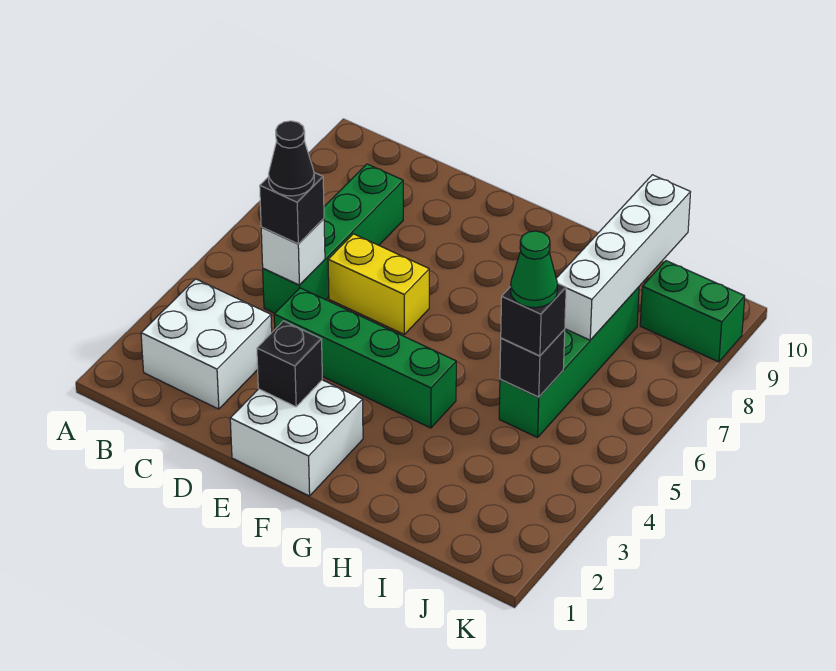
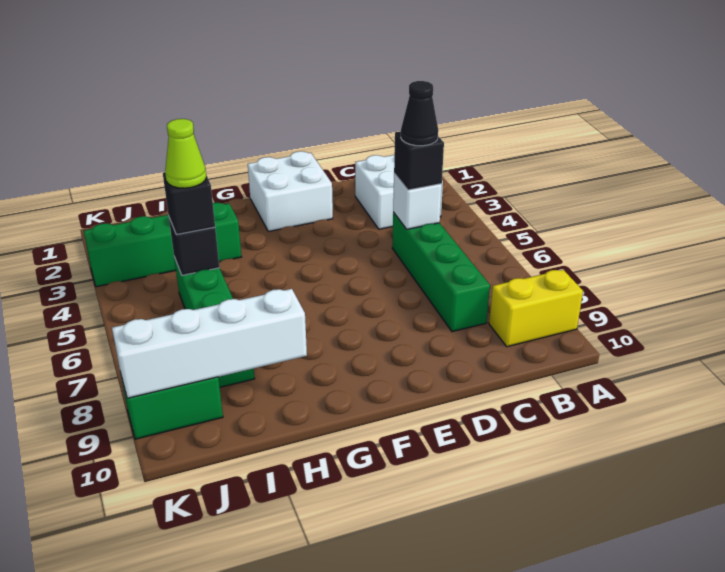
green 1x4 brick [274,288,456,428] -> green 1x4 brick moved to [84,203,241,287]
yellow 1x2 brick [328,234,429,334] -> yellow 1x2 brick moved to [489,270,583,347]
black 1x1 brick [257,321,322,407] -> none
green 1x1 cone [511,231,558,308] -> lime 1x1 cone [165,119,207,188]
white 1x4 brick [556,175,690,340] -> white 1x4 brick turned to [112,289,307,398]

